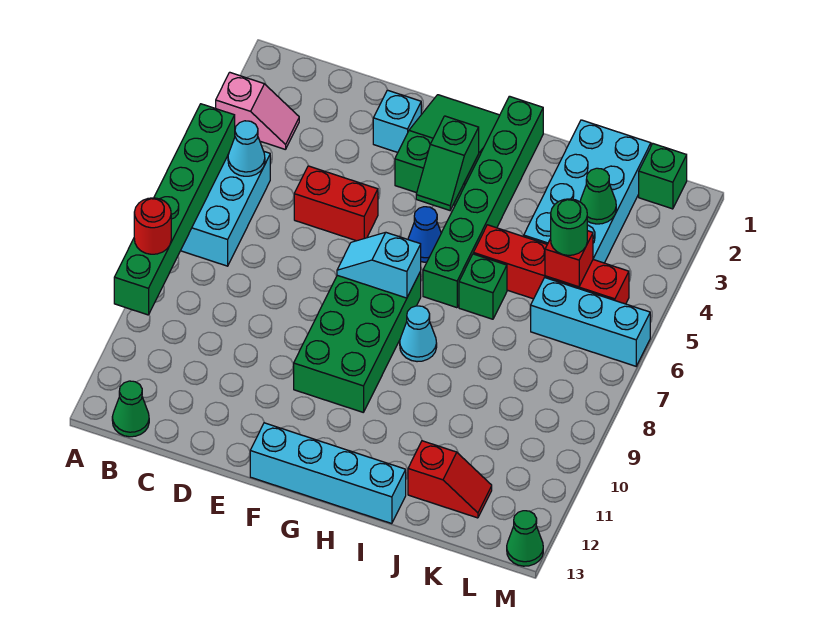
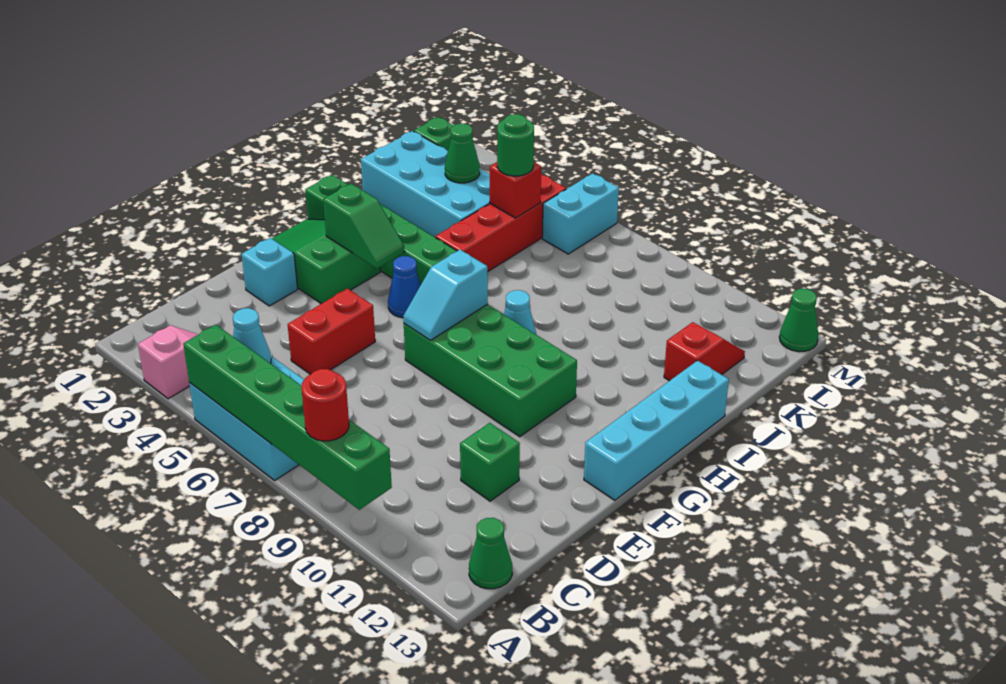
green 1x1 brick [459,254,507,319] -> green 1x1 brick moved to [460,423,520,501]
cyan 1x3 brick [531,278,650,366] -> cyan 1x2 brick [542,173,619,254]

